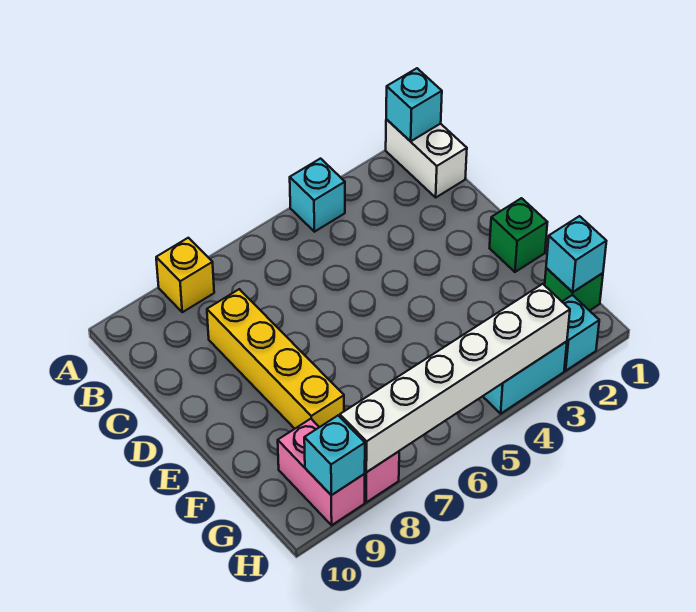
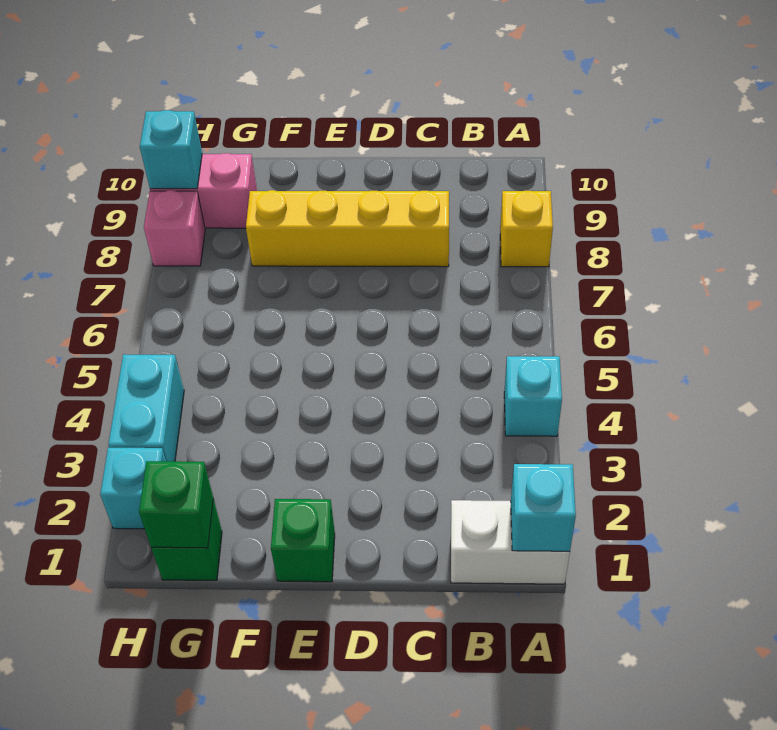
cyan 1x1 brick [546,216,606,292] -> green 1x1 brick [139,461,213,548]
white 1x6 brick [340,284,570,472] -> none

